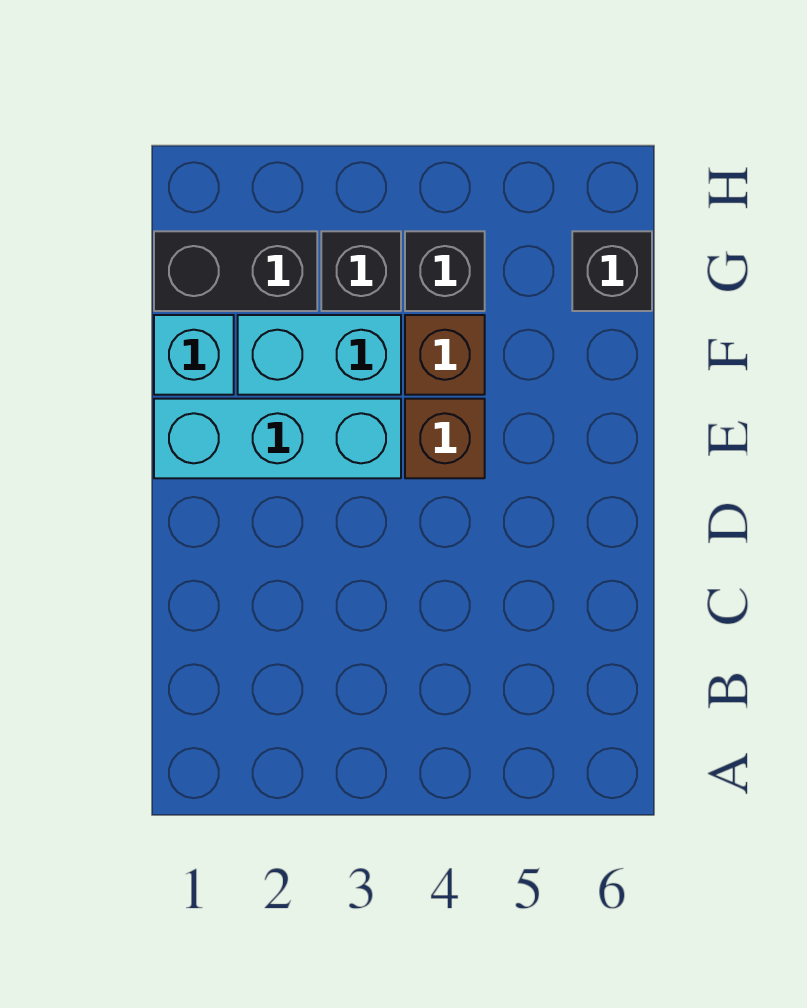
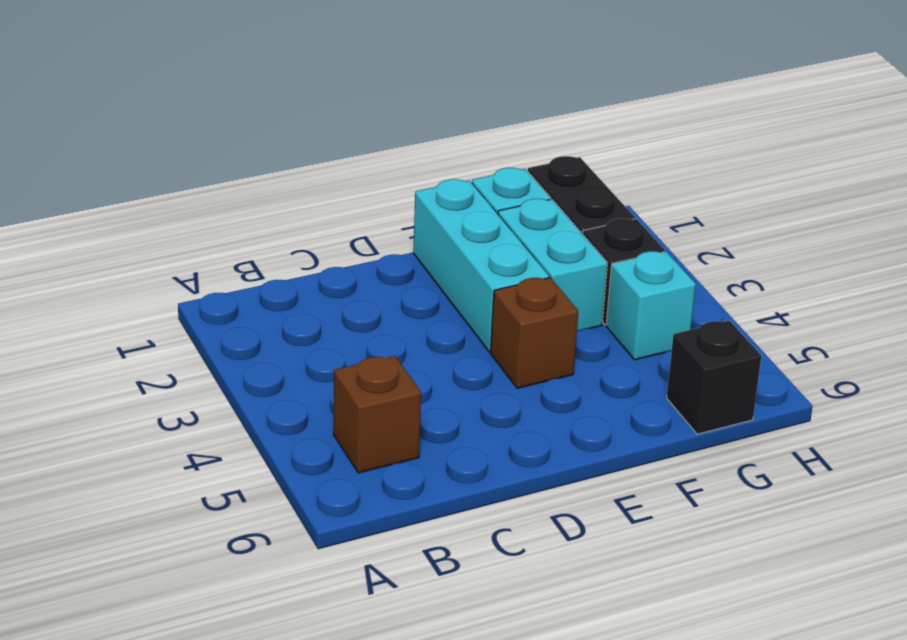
brown 1x1 brick [405,315,485,395] -> brown 1x1 brick moved to [334,356,421,473]
black 1x1 brick [405,231,485,311] -> cyan 1x1 brick [606,251,696,360]

